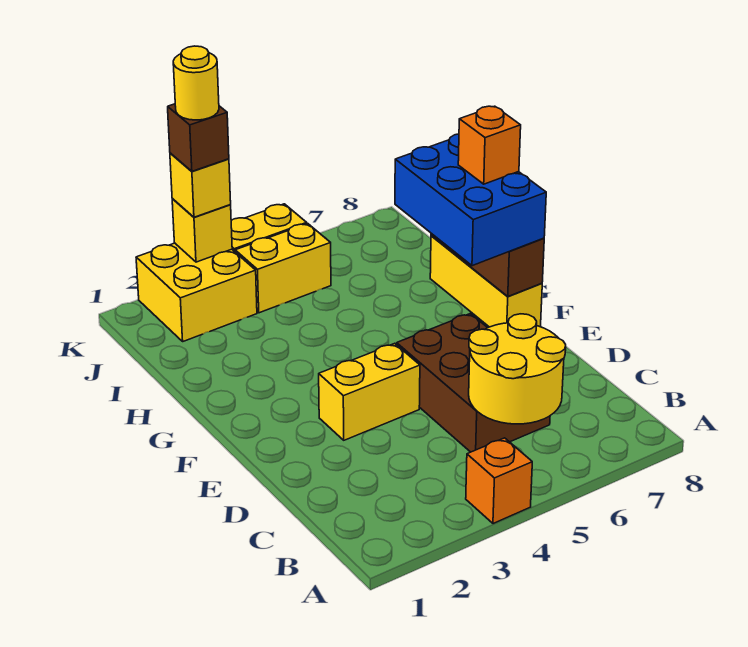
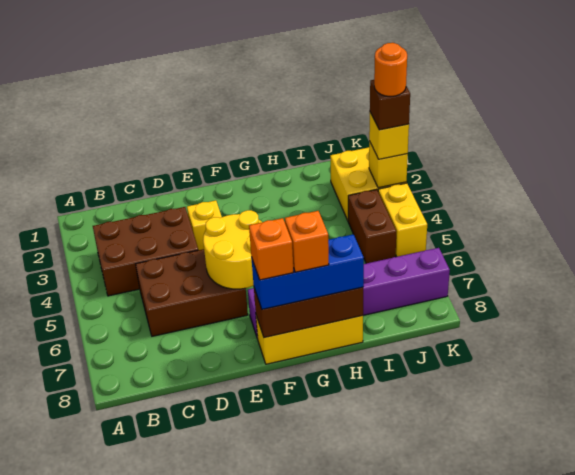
orange 1x1 brick [466,438,532,524] -> orange 1x1 brick moved to [249,218,293,280]
none -> brown 2x3 brick [93,207,198,296]
yellow 2x2 round brick [469,314,566,424] -> yellow 2x2 round brick moved to [203,210,262,289]
yellow 1x2 brick [319,343,420,440] -> yellow 1x1 brick [187,200,222,250]
none -> purple 1x6 brick [248,248,450,339]
blue 2x3 brick [395,134,546,266] -> blue 1x3 brick [251,234,364,309]
yellow 1x2 brick [235,224,331,313] -> brown 1x2 brick [348,189,396,263]
yellow 1x1 round brick [173,46,219,120] -> orange 1x1 round brick [374,43,407,97]

